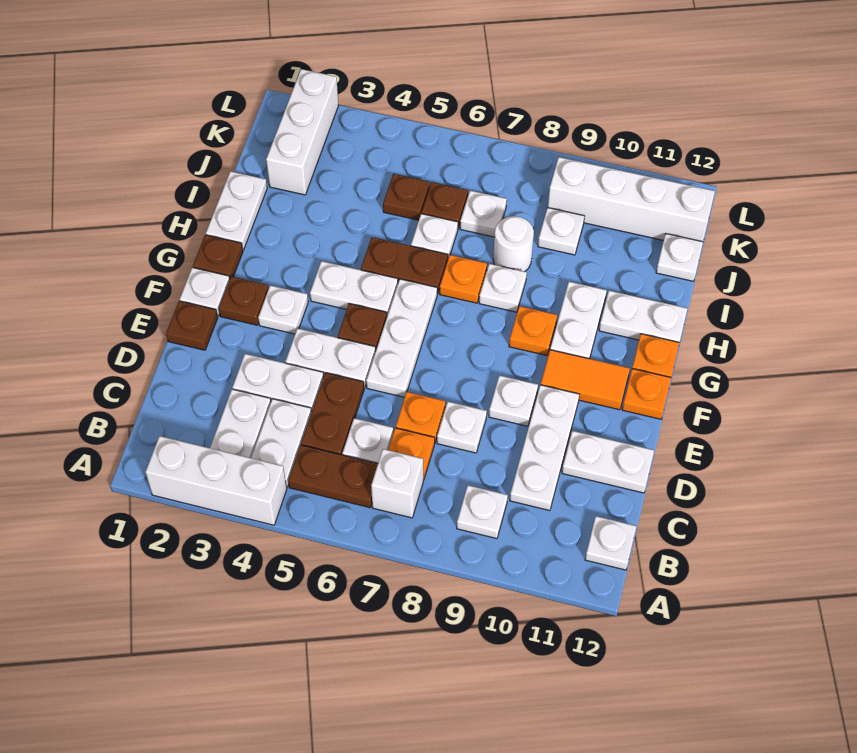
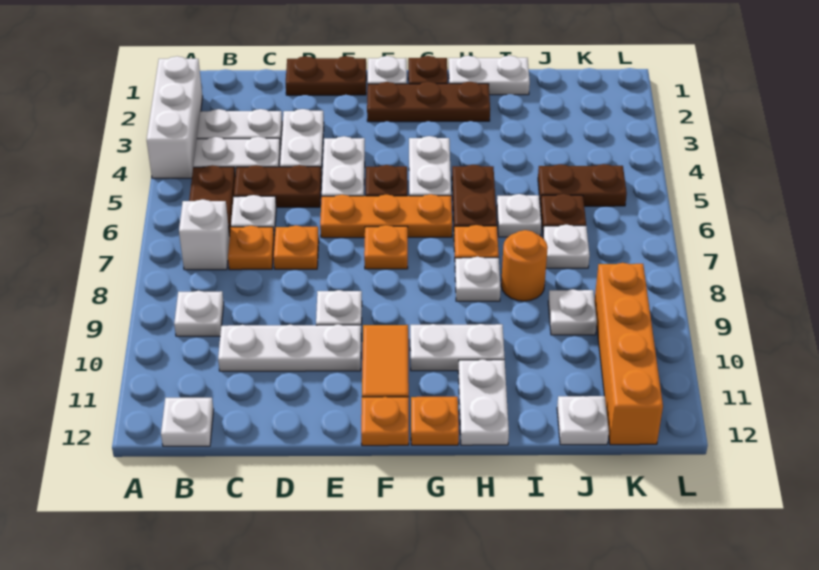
white 1x1 plate [437,402,487,453] -> none
white 1x2 plate [562,431,654,493] -> none
brown 1x1 plate [166,301,218,350] -> brown 1x2 plate [286,56,366,95]
white 1x3 plate [366,279,437,397] -> orange 1x3 plate [320,194,452,238]
brown 1x1 plate [219,276,269,325] -> brown 1x3 plate [367,82,490,122]
white 1x1 plate [258,285,308,334] -> none
orange 1x1 plate [509,306,557,355] -> orange 1x1 plate moved to [364,225,408,269]
white 1x1 round brick [493,216,534,272] -> orange 1x1 round brick [501,230,548,301]
white 1x3 brick [266,69,339,195] -> none
brown 1x1 plate [383,174,430,220] -> brown 1x2 plate [538,164,627,206]
white 1x4 brick [548,157,715,242] -> orange 1x4 brick [595,263,663,445]

